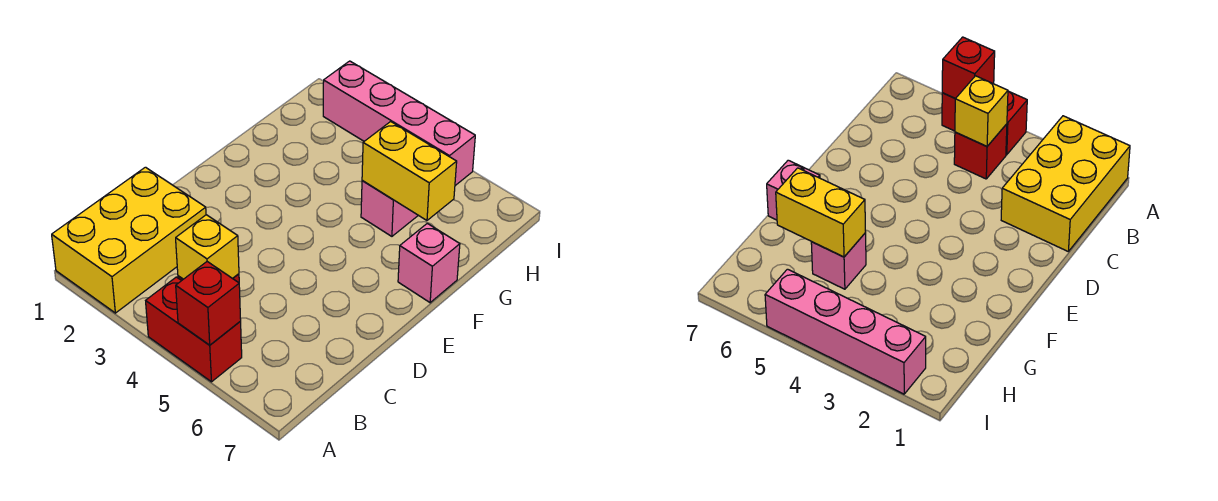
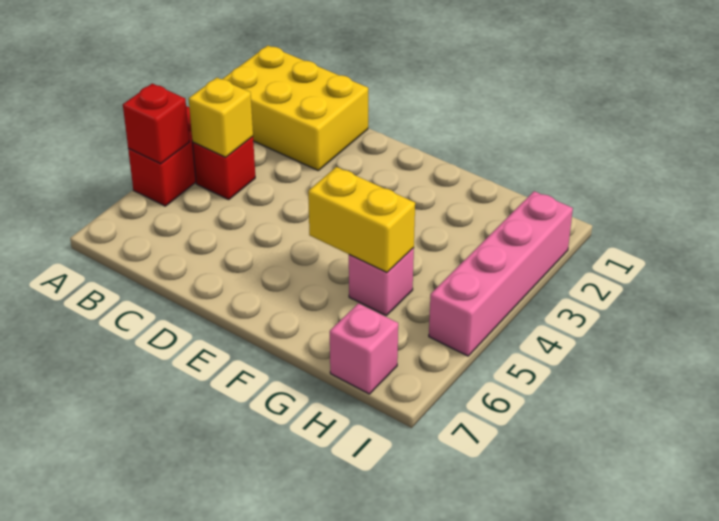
pink 1x1 brick [398,223,460,303] -> pink 1x1 brick moved to [330,303,398,394]
yellow 1x2 brick [362,121,457,220] -> yellow 1x2 brick turned to [308,167,415,273]

